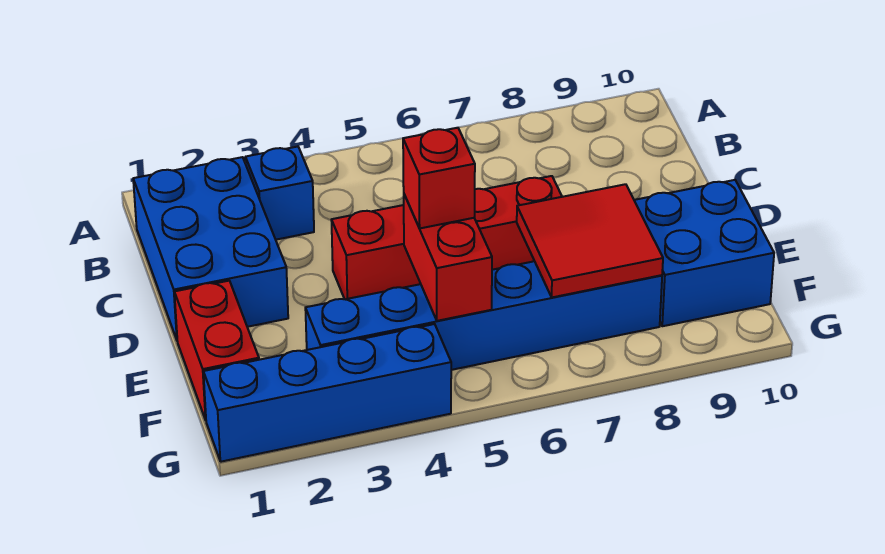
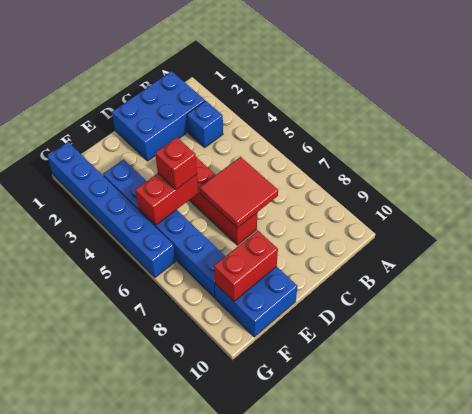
red 1x2 brick [174,281,259,420] -> red 1x2 brick moved to [214,231,278,301]
red 2x2 tile [517,184,663,297] -> red 2x2 tile moved to [200,157,278,228]
blue 1x4 brick [203,324,451,462] -> blue 1x6 brick [47,142,176,277]

